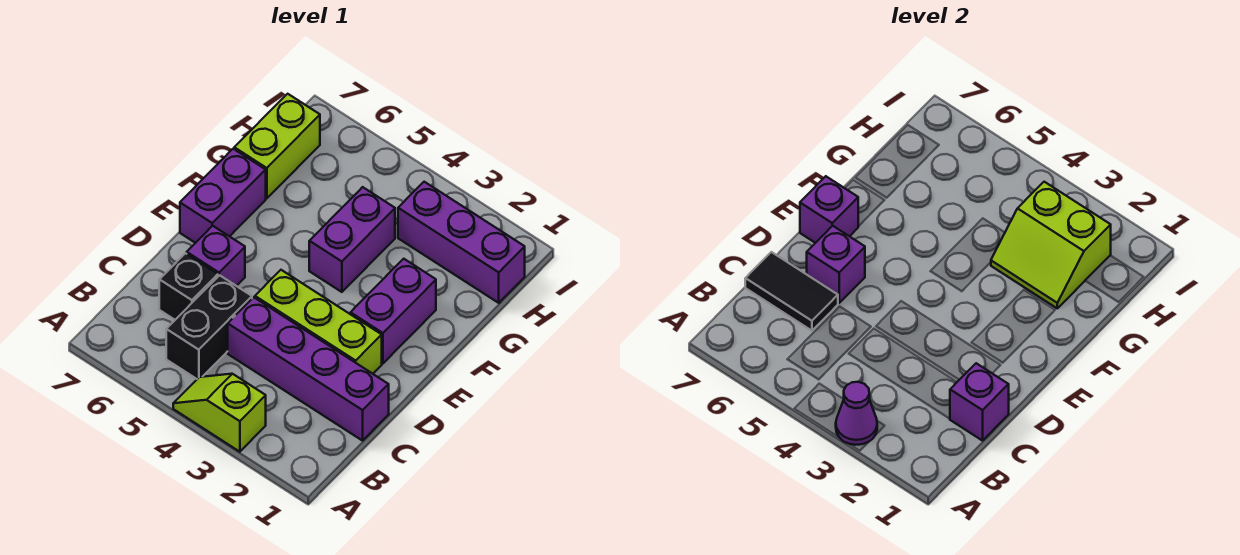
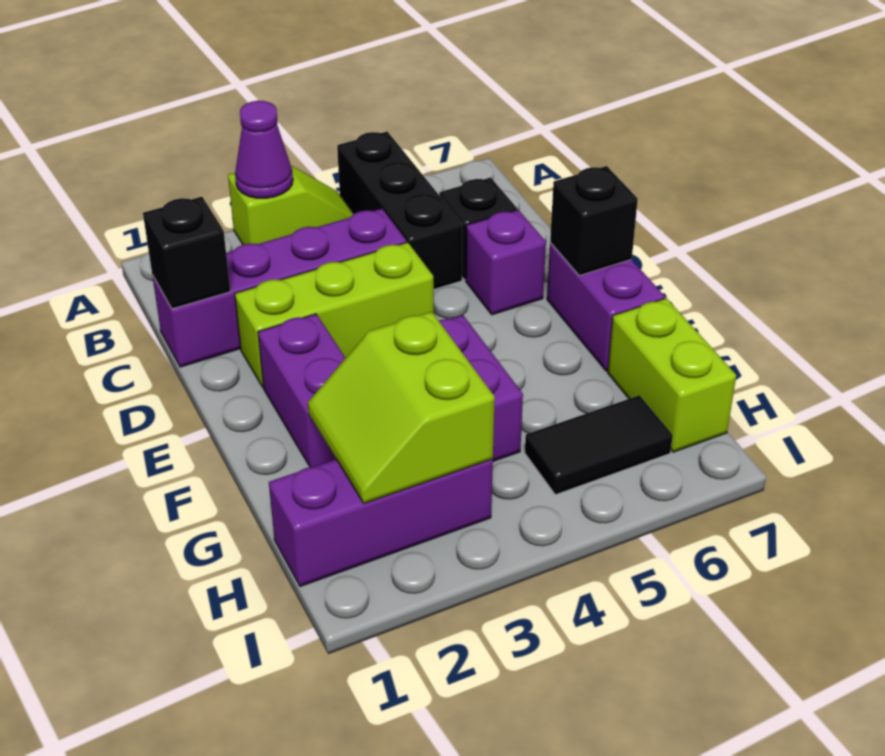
black 1x2 brick [166,275,252,379] -> black 1x3 brick [337,131,462,289]
purple 1x1 brick [950,363,1009,441] -> black 1x1 brick [143,197,230,309]
black 1x2 tile [745,252,838,331] -> black 1x2 tile moved to [525,395,673,495]
purple 1x1 brick [807,226,865,303] -> none
purple 1x1 brick [800,176,858,243] -> black 1x1 brick [550,166,638,276]
lime 2x2 slope [991,182,1111,308] -> lime 2x2 slope turned to [308,312,495,504]

